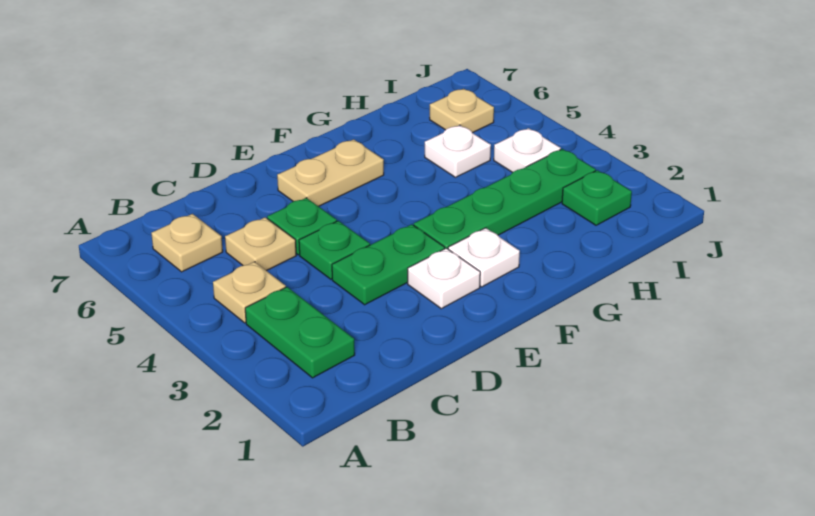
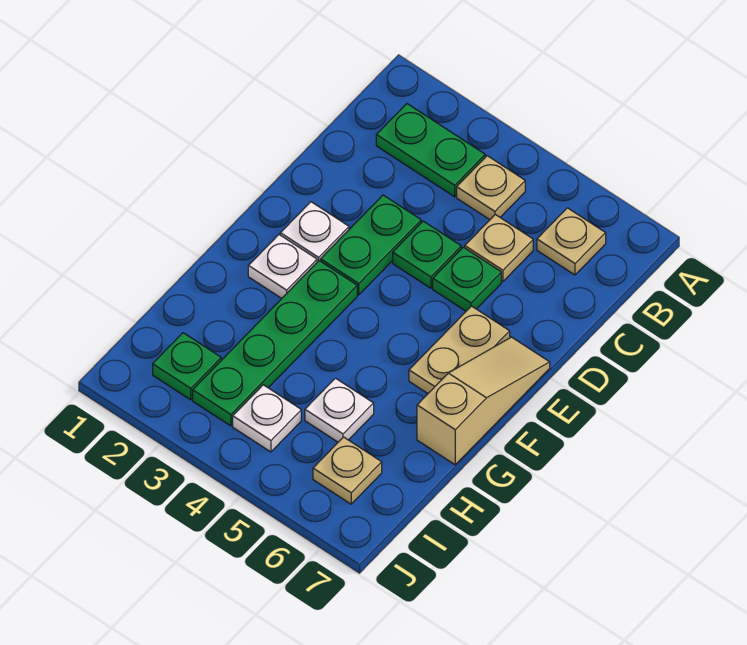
none -> tan 1x3 slope [417,337,550,465]

